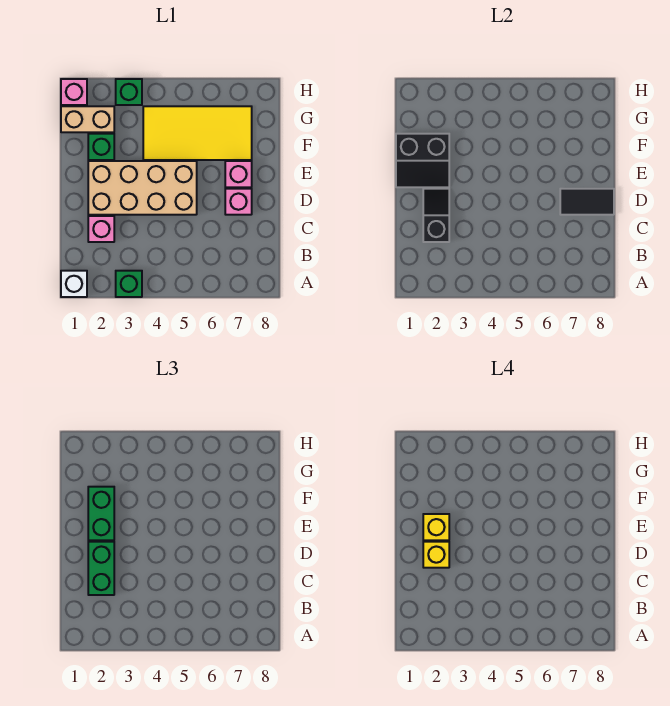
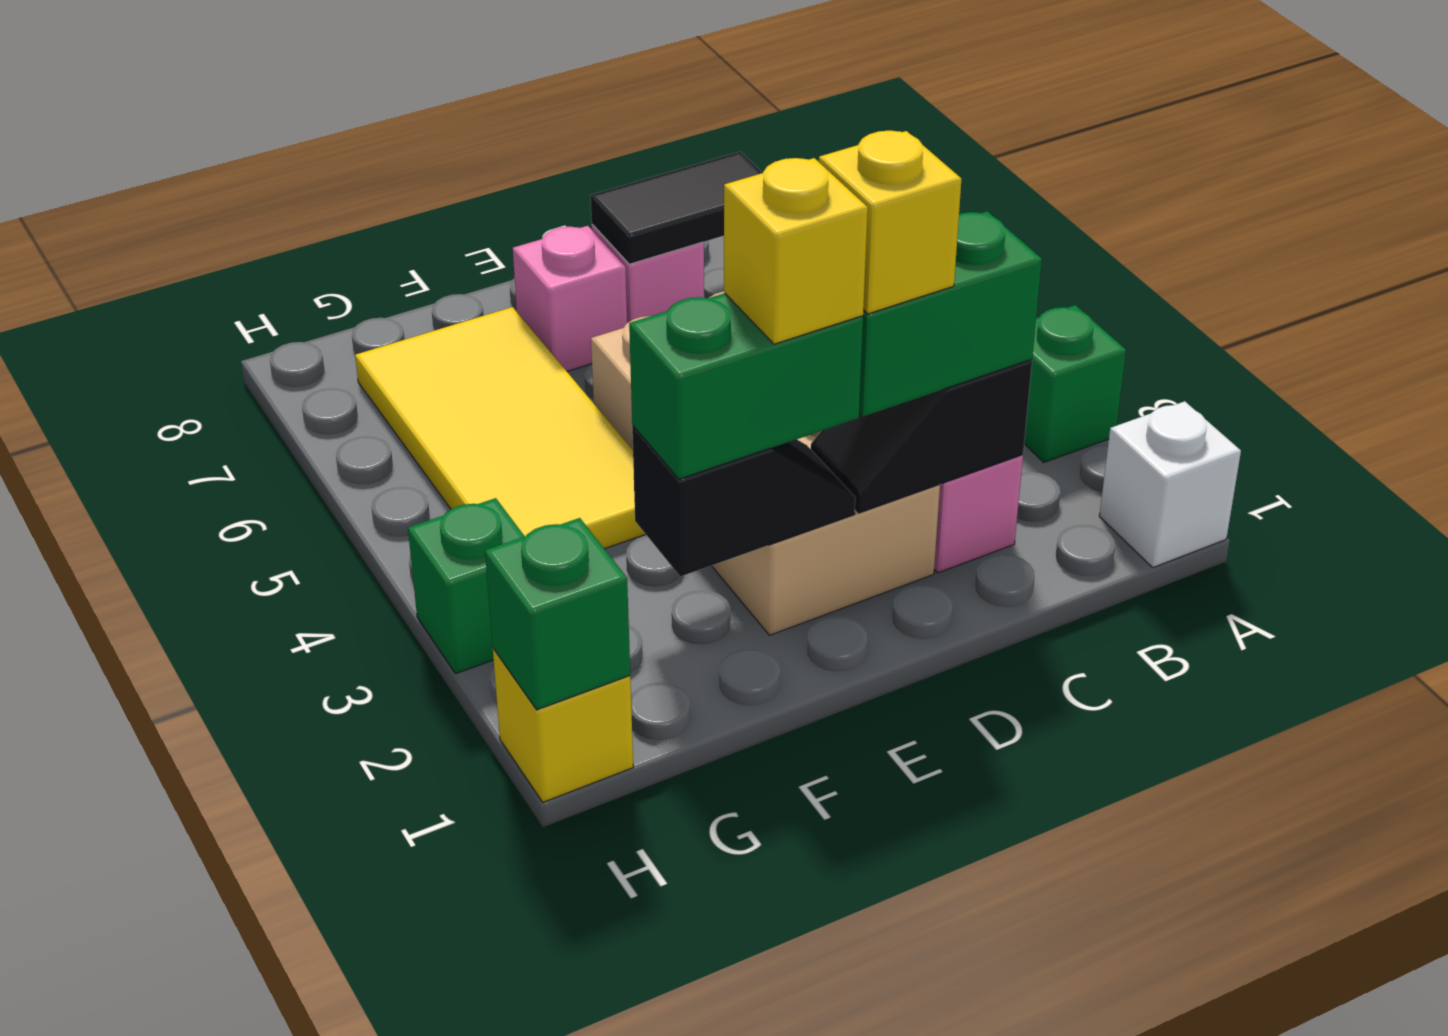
black 1x2 tile [560,189,614,215] -> black 1x2 tile turned to [590,152,762,264]
black 2x2 slope [396,134,449,187] -> black 1x2 slope [632,426,855,577]
green 1x1 brick [88,134,114,160] -> green 1x1 brick moved to [485,518,630,710]
tan 1x2 brick [61,106,114,132] -> none
pink 1x1 brick [61,79,87,105] -> yellow 1x1 brick [493,649,633,802]

